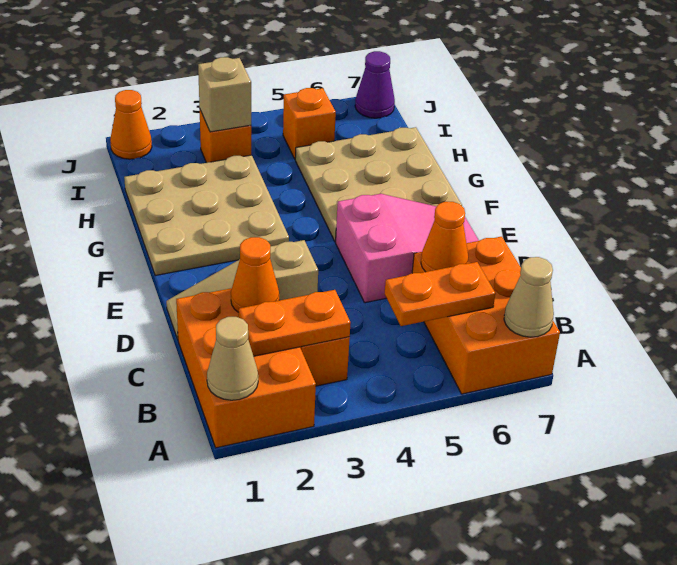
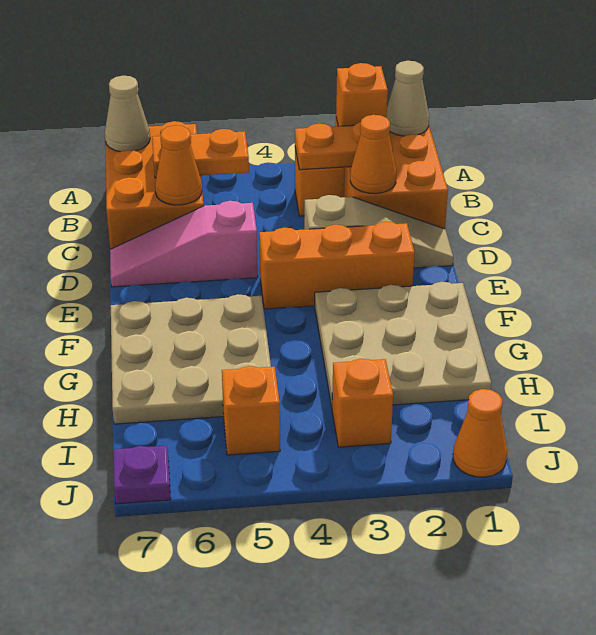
none -> orange 1x1 brick [336,63,388,126]
pink 2x3 slope [336,194,479,303] -> pink 1x3 slope [110,201,258,287]
none -> orange 1x3 brick [259,221,415,309]
tan 1x1 brick [198,57,251,132] -> none
purple 1x1 cone [355,51,395,118] -> purple 1x1 plate [113,446,171,504]

